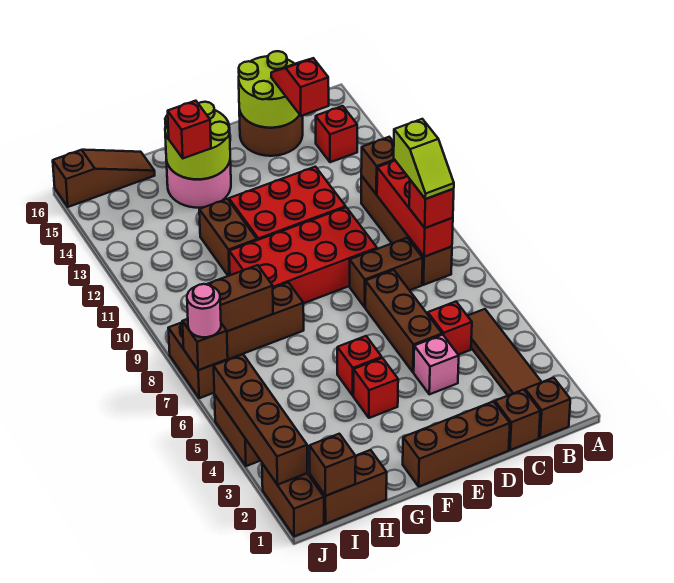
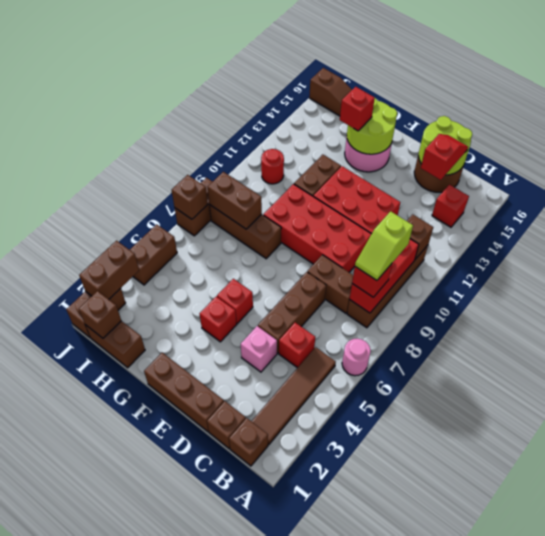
none -> red 1x1 round brick [261,149,284,184]
brown 1x4 brick [214,354,307,485] -> brown 1x2 brick [79,241,139,299]
pink 1x1 round brick [187,284,221,337] -> pink 1x1 round brick moved to [342,338,371,376]

